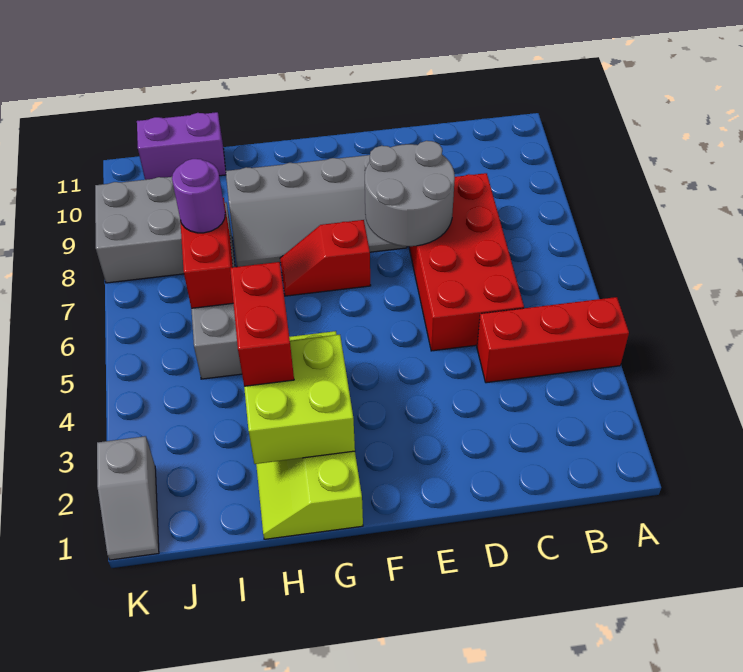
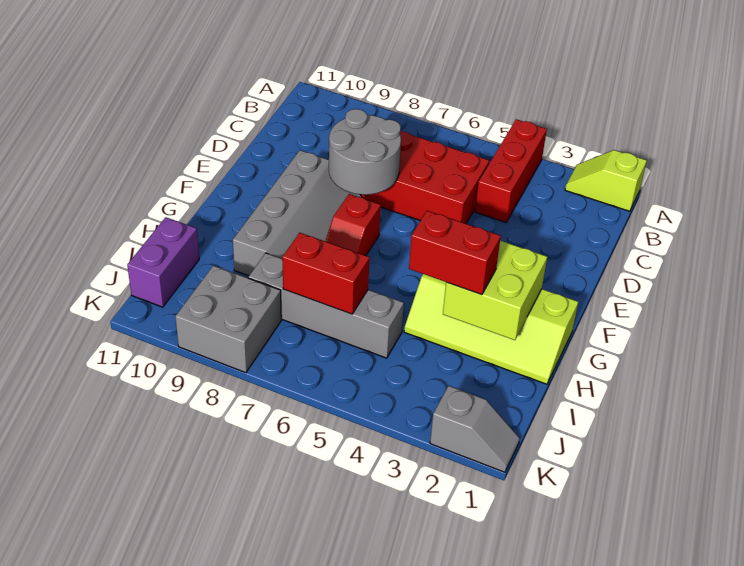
none -> lime 1x2 slope [565,150,647,211]
purple 1x1 round brick [172,159,225,233] -> none

